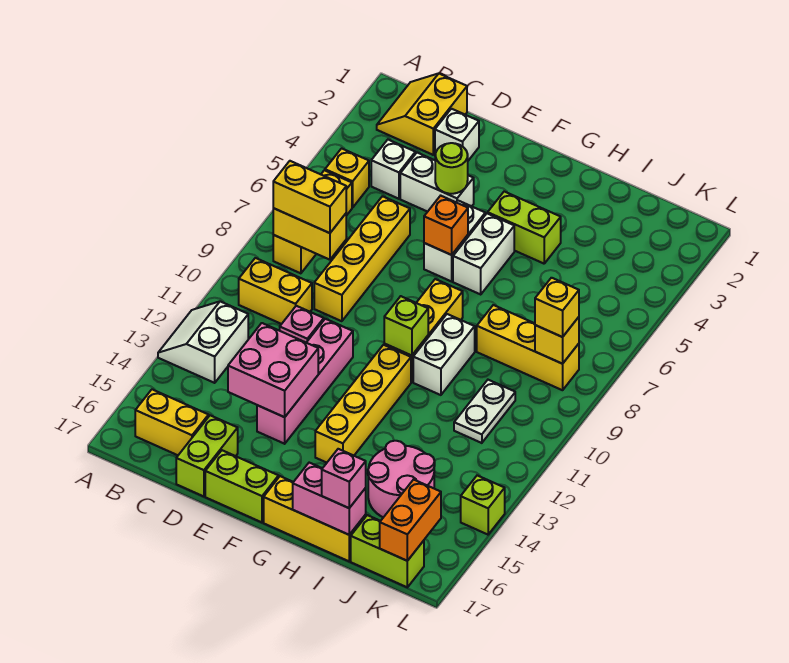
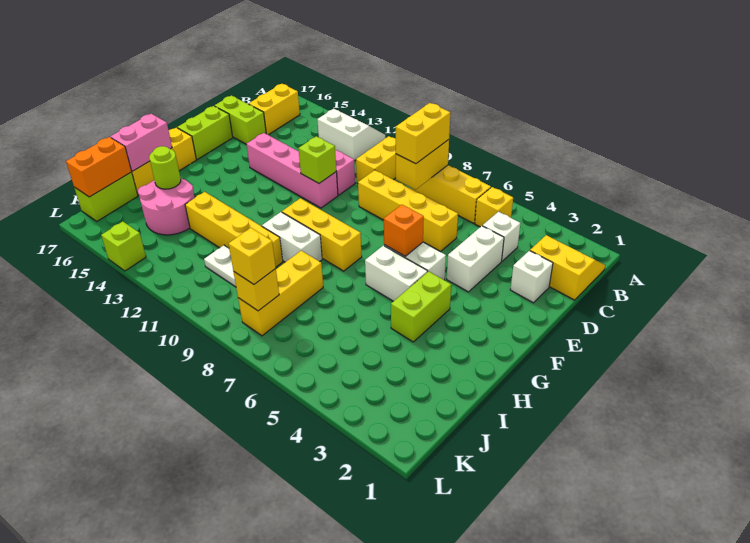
pink 2x2 brick [228,323,318,417] -> none
lime 1x1 round brick [435,143,468,194] -> lime 1x1 round brick moved to [149,146,181,189]
lime 1x1 brick [384,296,428,356] -> lime 1x1 brick moved to [298,136,336,183]
yellow 1x4 brick [315,345,411,463] -> yellow 1x4 brick moved to [185,192,283,267]
pink 1x1 brick [322,449,366,508] -> none
orange 1x2 brick [380,480,441,561] -> orange 1x2 brick turned to [66,137,131,197]

